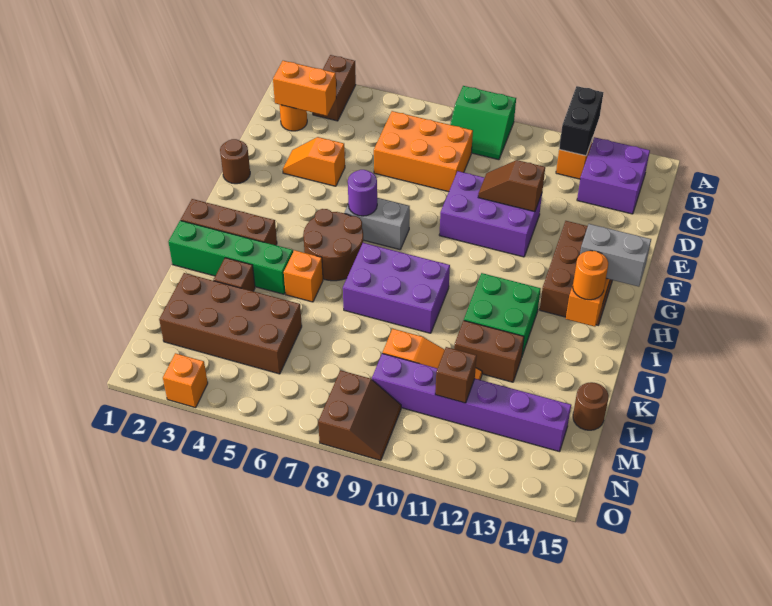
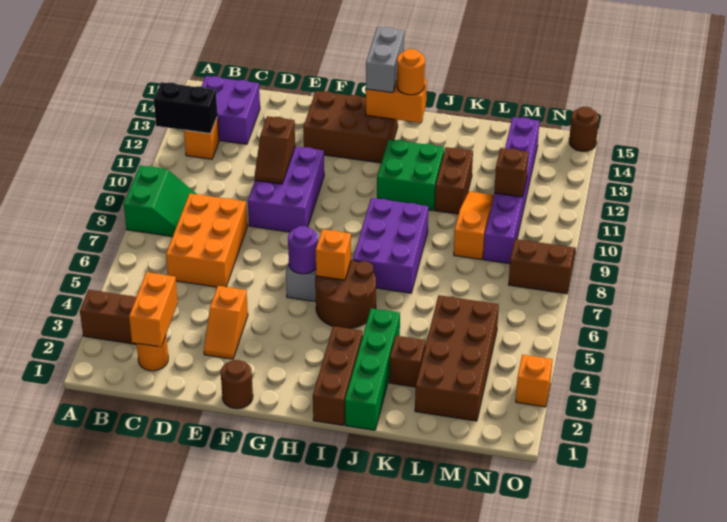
orange 1x1 brick [284,250,323,302] -> orange 1x1 brick moved to [316,229,351,280]
brown 1x1 round brick [573,382,609,430] -> brown 1x1 round brick moved to [569,107,599,151]

